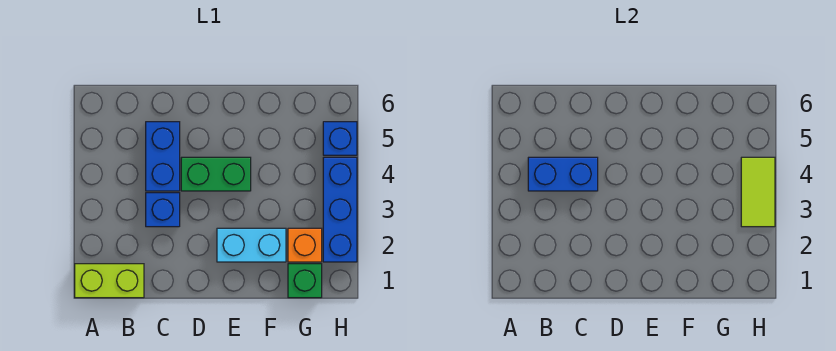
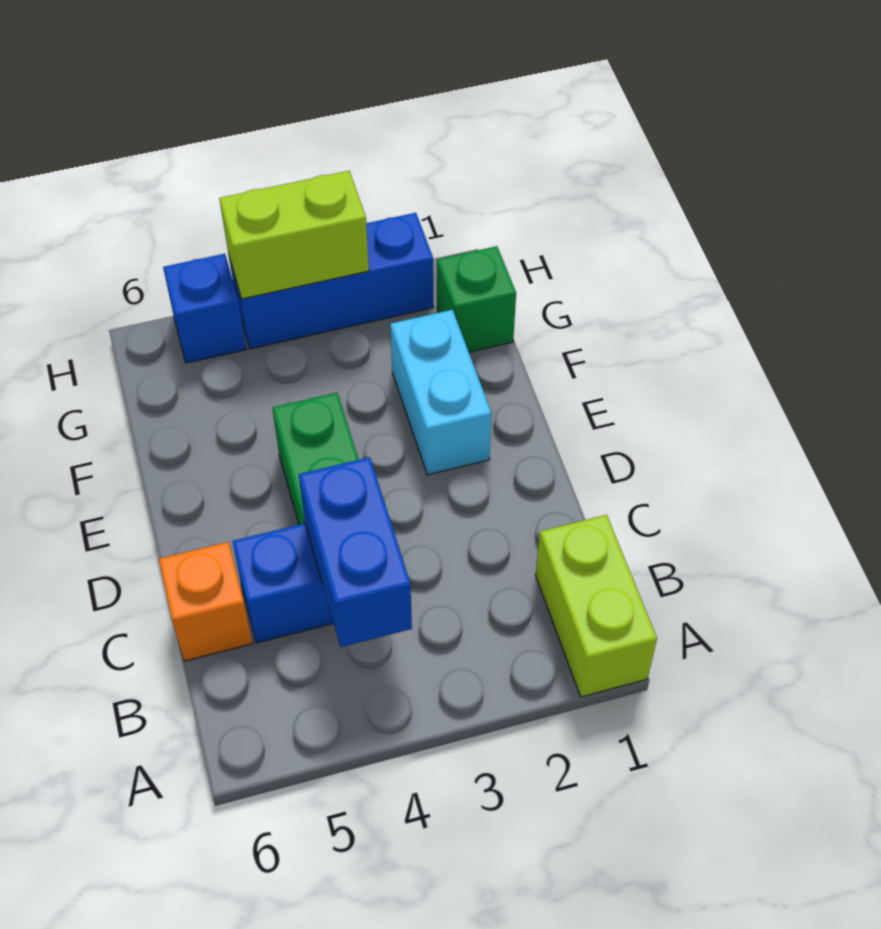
blue 1x1 brick [146,193,180,227] -> none
orange 1x1 brick [288,228,322,262] -> orange 1x1 brick moved to [159,542,253,661]
lime 1x2 tile [741,157,775,227] -> lime 1x2 brick [219,171,369,299]

